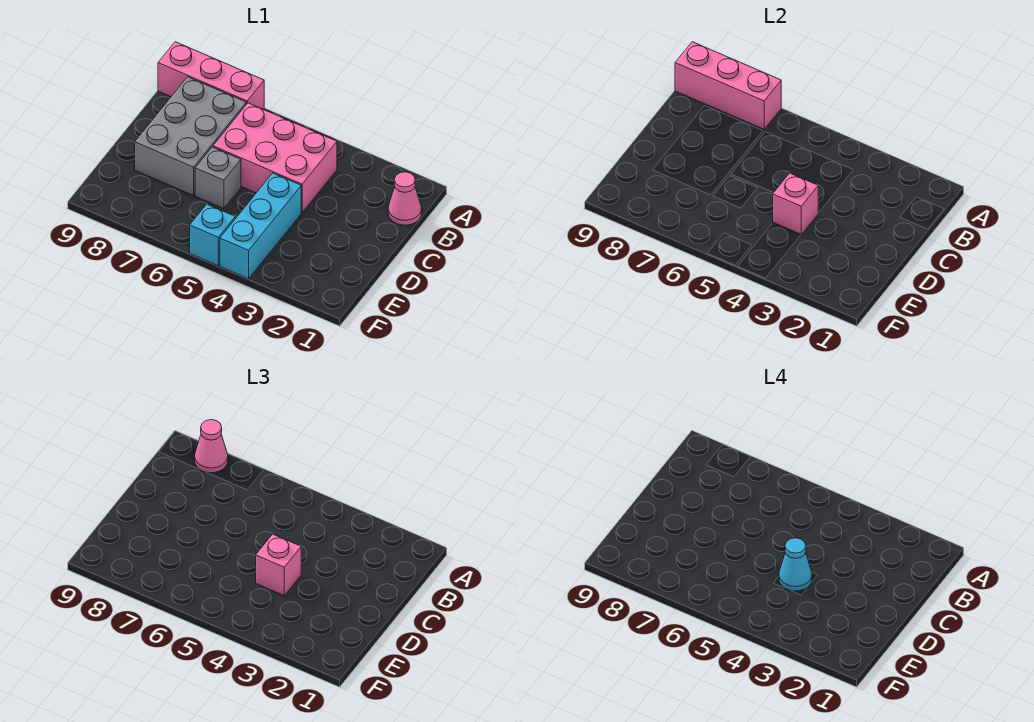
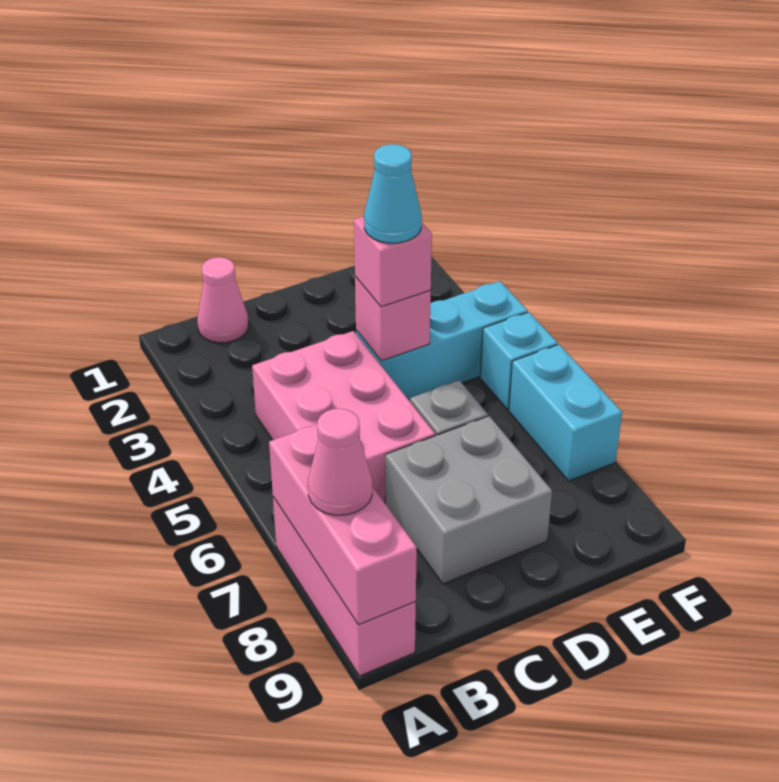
grey 2x3 brick [135,77,246,196] -> grey 2x2 brick [385,416,552,584]
none -> cyan 1x2 brick [509,345,622,481]

